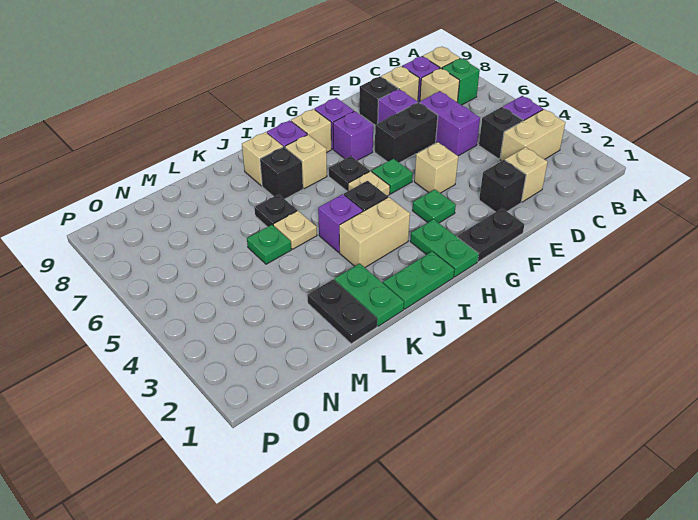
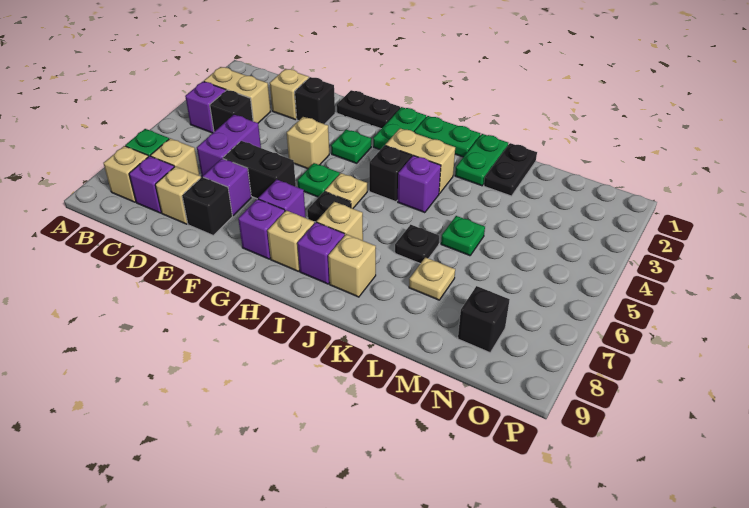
black 1x1 brick [260,147,303,199] -> black 1x1 brick moved to [458,286,510,353]
tan 1x1 plate [273,211,317,249] -> tan 1x1 plate moved to [409,257,455,300]

